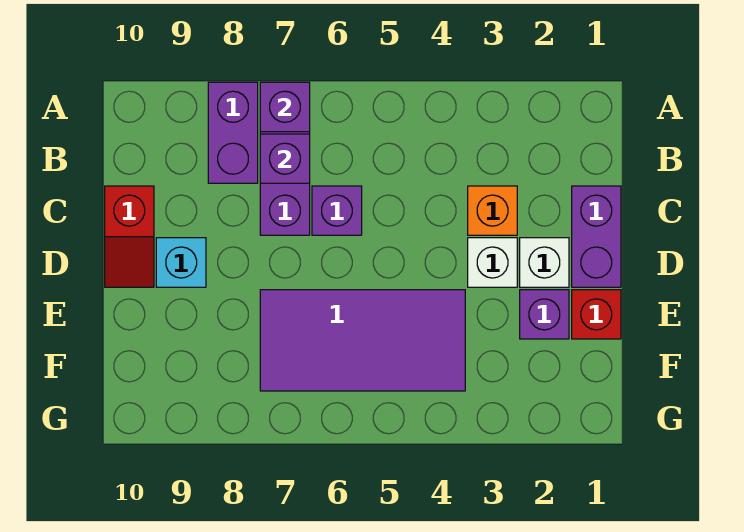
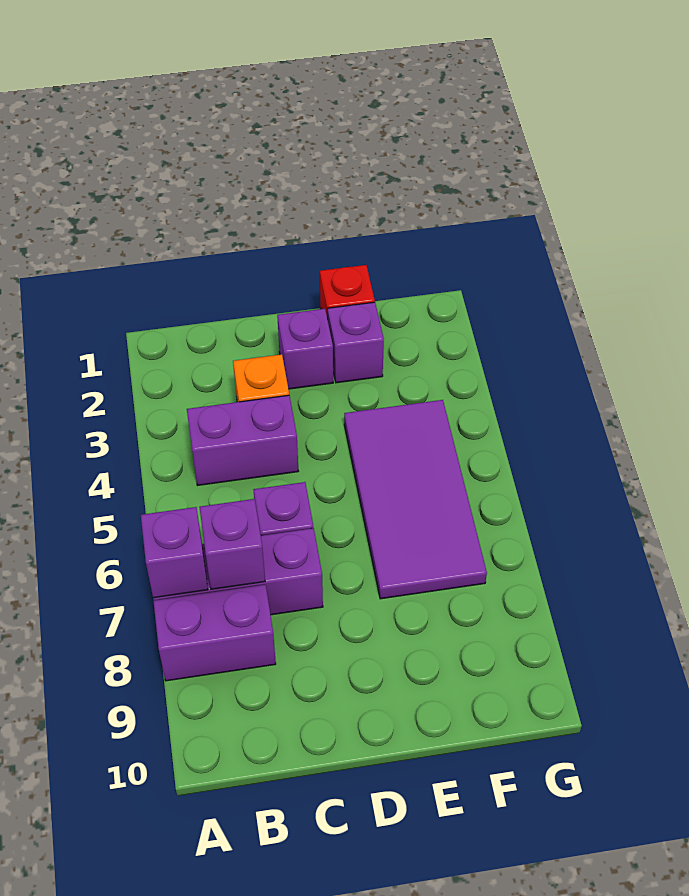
purple 1x2 brick [572,186,621,287] -> purple 1x2 brick moved to [187,395,298,486]
red 1x2 slope [105,186,154,287] -> none
white 1x1 brick [520,238,569,287] -> purple 1x1 brick [277,309,333,389]
white 1x1 brick [468,238,517,287] -> none
cyan 1x1 brick [156,238,206,287] -> none

